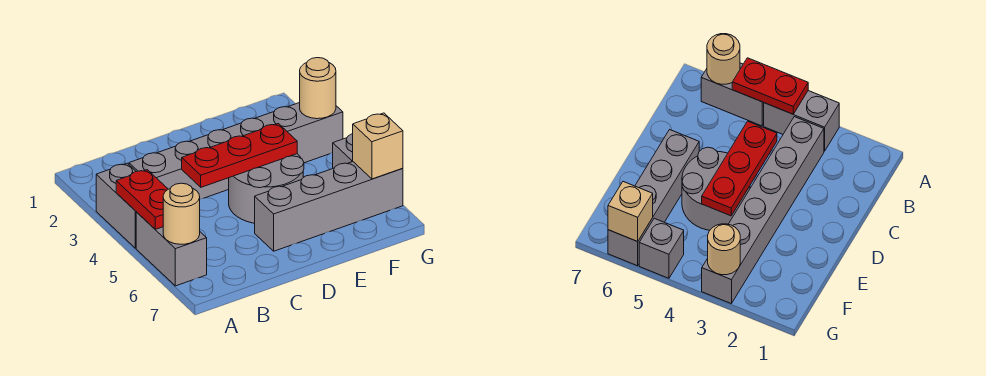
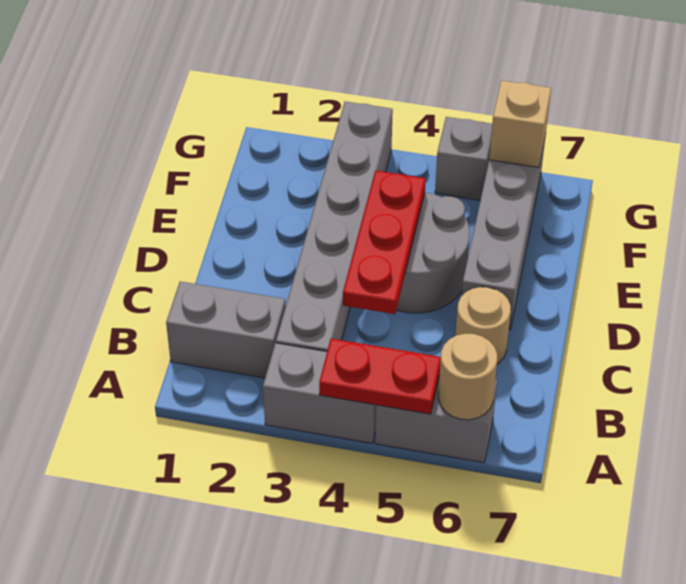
none -> grey 1x2 brick [166,282,286,378]
tan 1x1 round brick [300,58,336,119] -> tan 1x1 round brick moved to [456,287,511,364]

